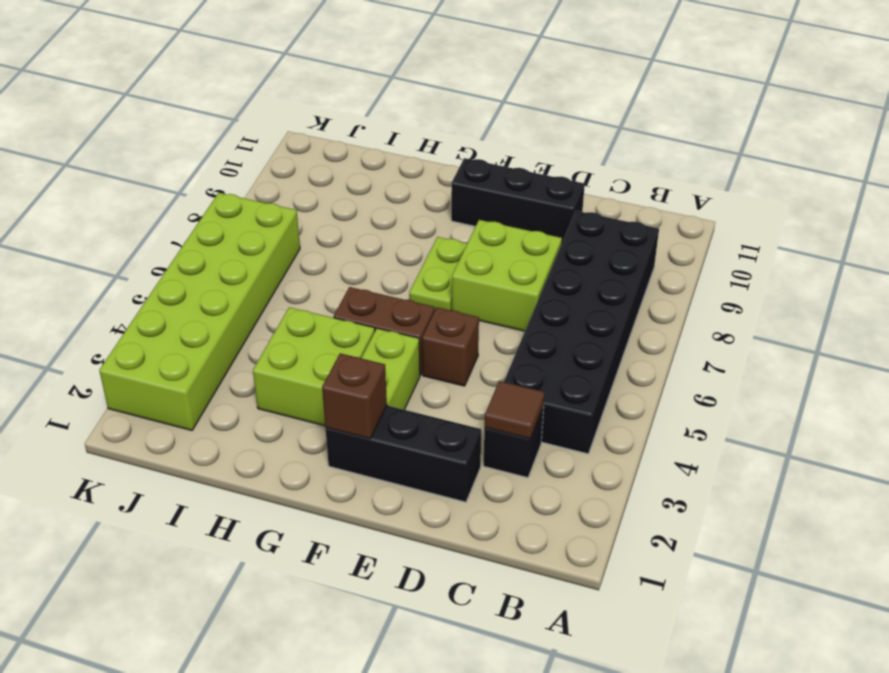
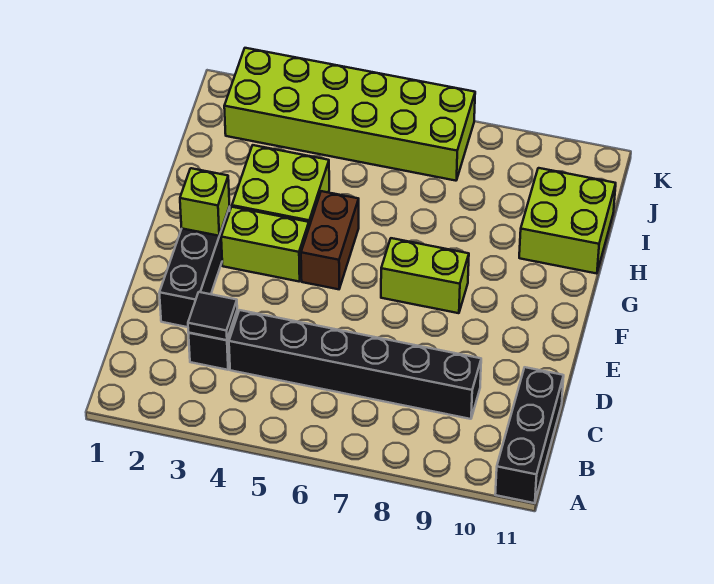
black 2x6 brick [504,211,659,454] -> black 1x6 brick [229,310,481,419]
brown 1x1 tile [485,381,545,439] -> black 1x1 tile [188,292,237,340]
lime 2x2 brick [452,220,562,331] -> lime 2x2 brick moved to [519,168,616,274]
black 1x3 brick [451,158,585,242] -> black 1x3 brick moved to [495,367,564,503]
brown 1x1 brick [422,307,479,386] -> none
brown 1x1 brick [322,353,387,439] -> lime 1x1 brick [180,168,229,236]
lime 1x2 plate [409,237,467,310] -> lime 1x2 brick [381,238,469,313]

